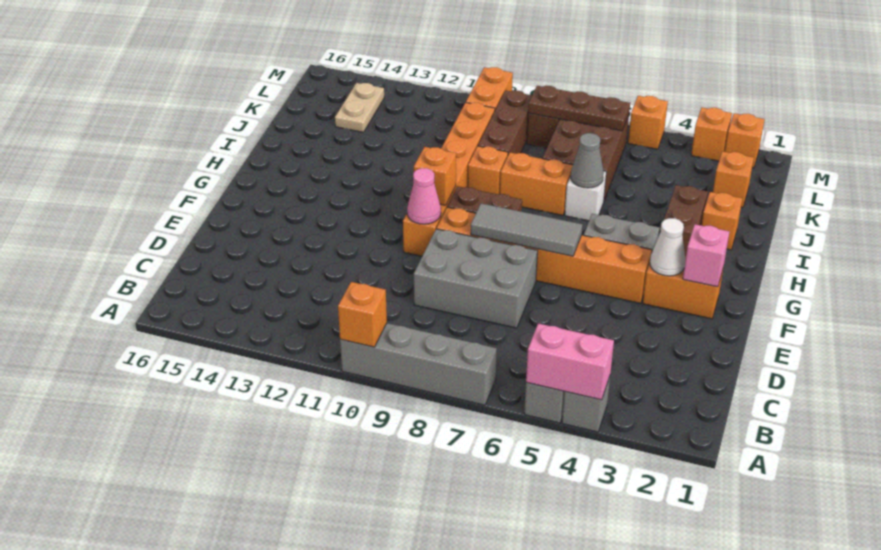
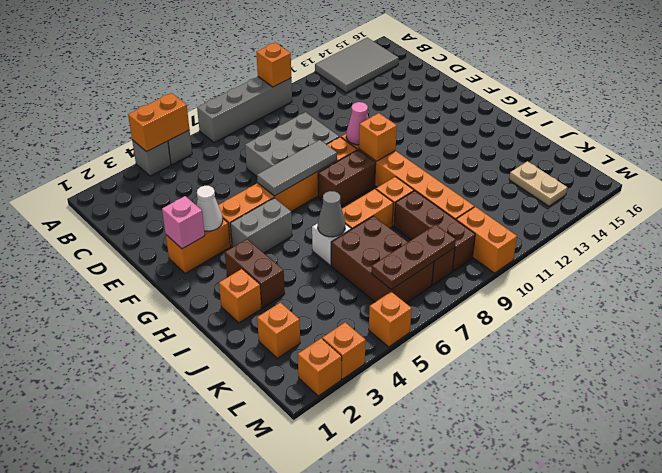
pink 1x2 brick [526,323,614,400] -> orange 1x2 brick [128,93,189,152]
none -> grey 2x3 tile [315,38,399,93]

